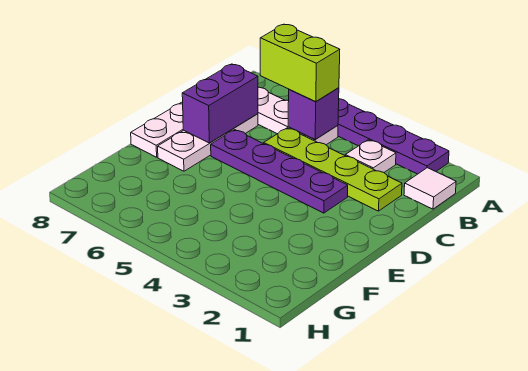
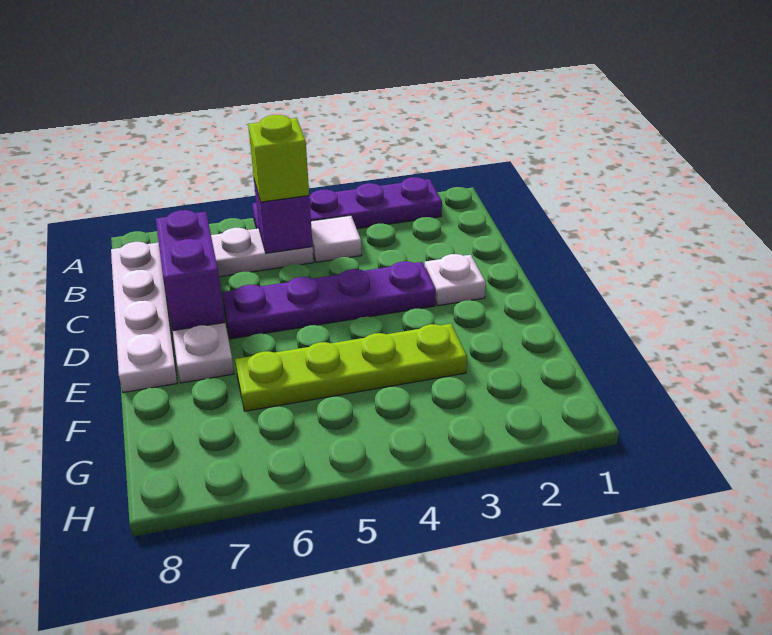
white 1x1 tile [404,168,456,209] -> white 1x1 tile moved to [311,215,362,262]
white 1x1 plate [345,140,396,172] -> white 1x1 plate moved to [425,254,486,306]
lime 1x2 brick [260,24,340,102] -> lime 1x1 brick [248,115,309,202]
lime 1x4 plate [264,128,402,211] -> lime 1x4 plate moved to [235,324,467,411]

